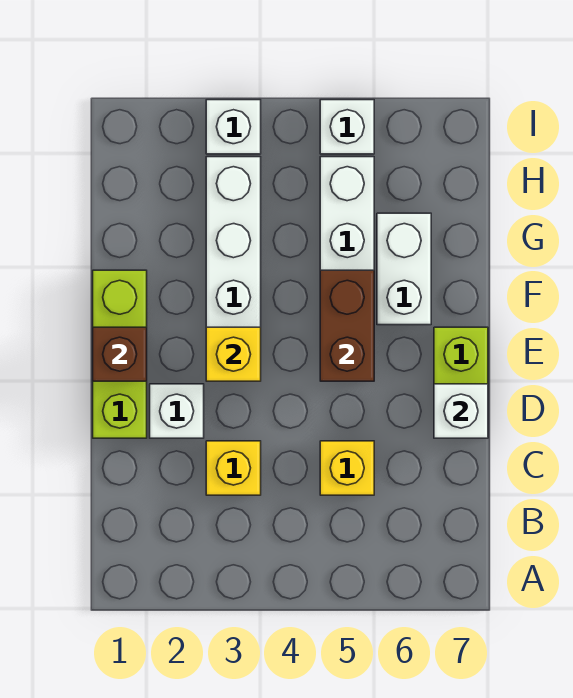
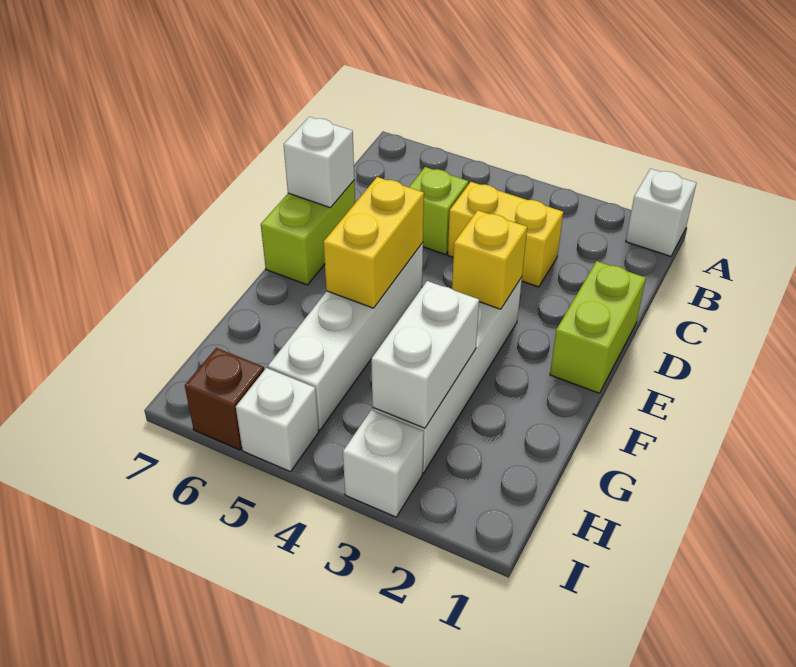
yellow 1x1 brick [206,441,261,495] -> yellow 1x2 brick [448,182,563,287]
yellow 1x1 brick [320,441,374,495] -> lime 1x1 brick [409,167,468,255]
lime 1x3 brick [93,270,147,438] -> lime 1x2 brick [550,261,646,393]
white 1x1 brick [150,384,204,438] -> white 1x1 brick moved to [626,169,696,256]
brown 1x1 brick [93,327,147,381] -> brown 1x1 brick moved to [185,348,264,450]
brown 1x2 brick [320,270,374,381] -> yellow 1x2 brick [324,177,424,308]
white 1x2 brick [377,213,431,325] -> white 1x2 brick moved to [371,281,479,428]

